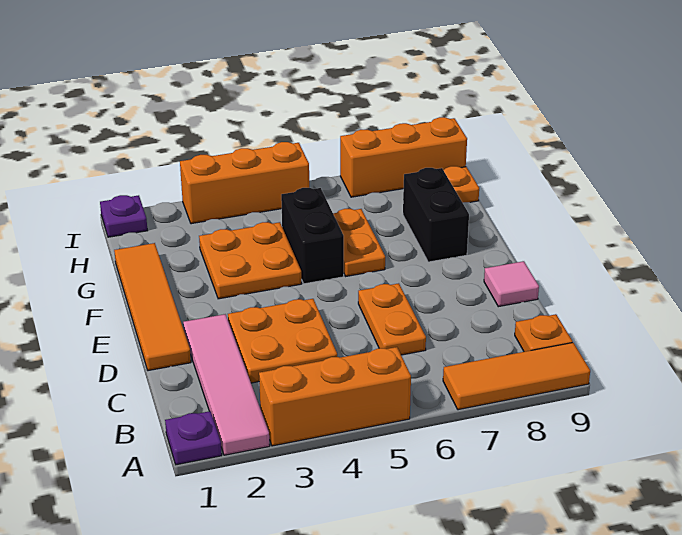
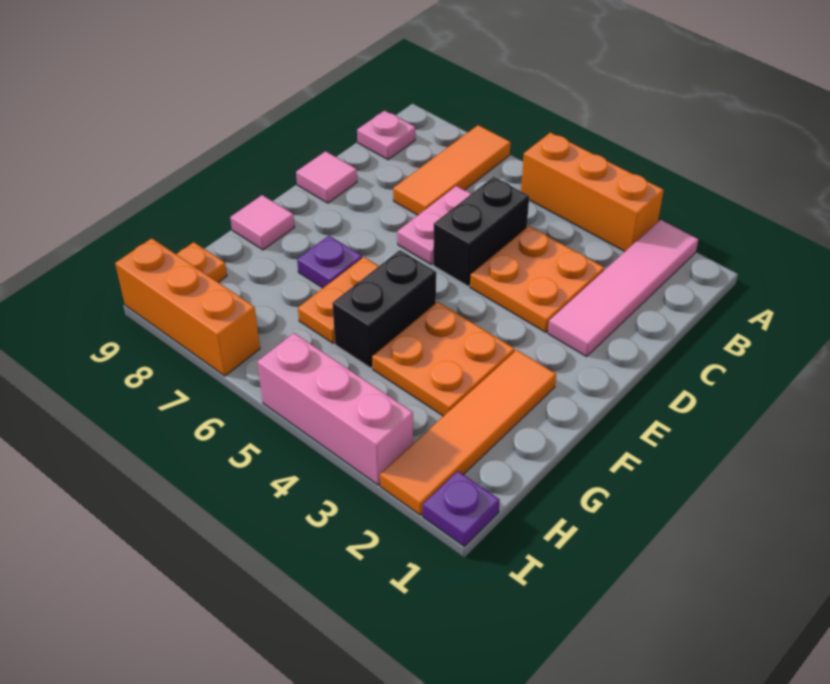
purple 1x1 plate [165,411,222,465] -> purple 1x1 plate moved to [297,236,362,288]
orange 1x3 tile [443,343,590,410] -> orange 1x3 tile turned to [393,125,511,215]
orange 1x1 plate [515,314,573,352] -> pink 1x1 plate [357,111,415,160]
orange 1x2 plate [358,283,426,355] -> pink 1x2 plate [397,186,471,264]
orange 1x4 tile [114,243,191,371] -> orange 1x4 tile moved to [380,350,556,515]
black 1x2 brick [403,168,469,262] -> black 1x2 brick moved to [433,177,529,286]
none -> pink 1x1 tile [230,195,295,250]
orange 1x3 brick [180,142,309,224] -> pink 1x3 brick [257,333,413,485]

